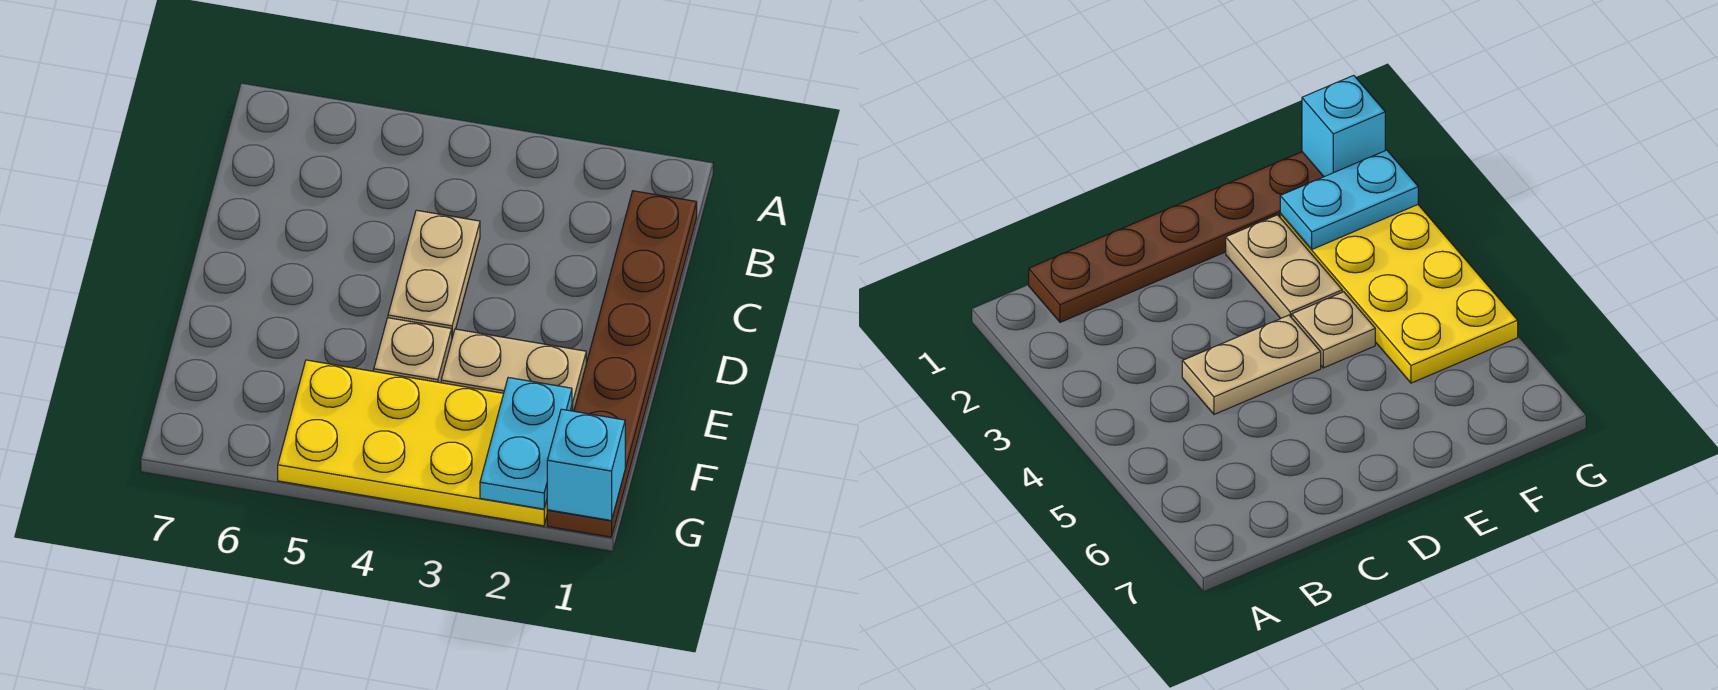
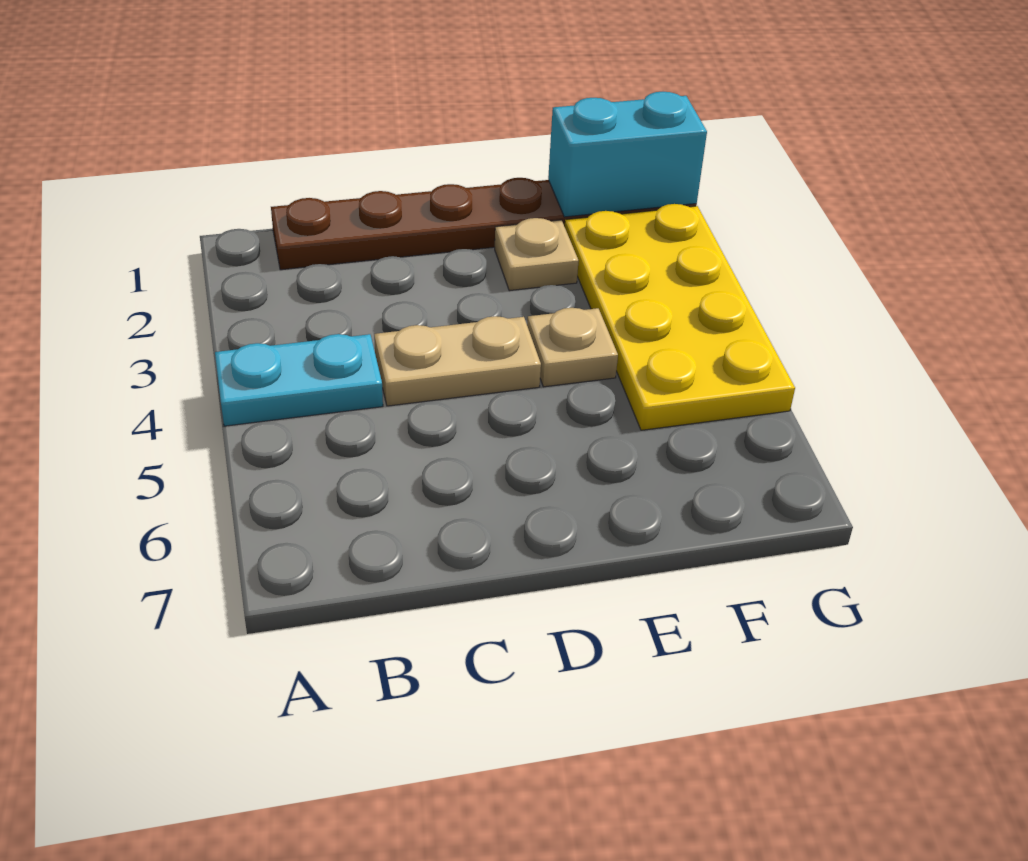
tan 1x2 plate [441,329,586,411] -> tan 1x1 plate [495,218,579,291]
cyan 1x2 plate [480,378,572,509] -> cyan 1x2 plate moved to [215,334,383,426]
cyan 1x1 brick [547,409,625,521] -> cyan 1x2 brick [548,92,707,217]

